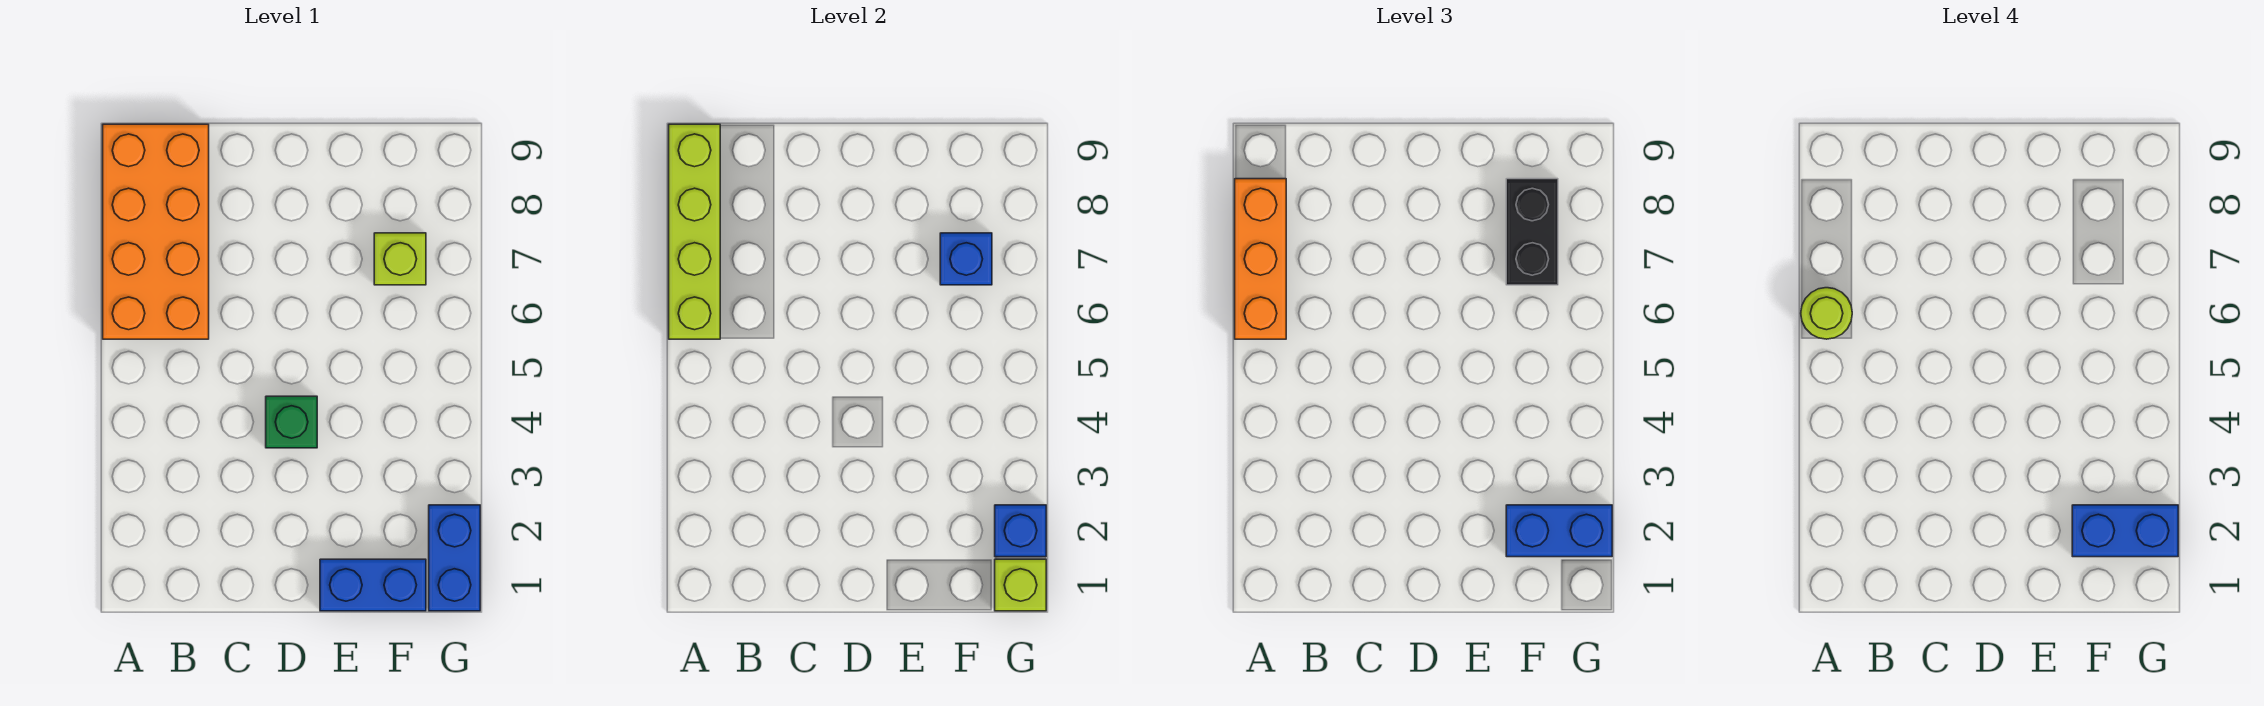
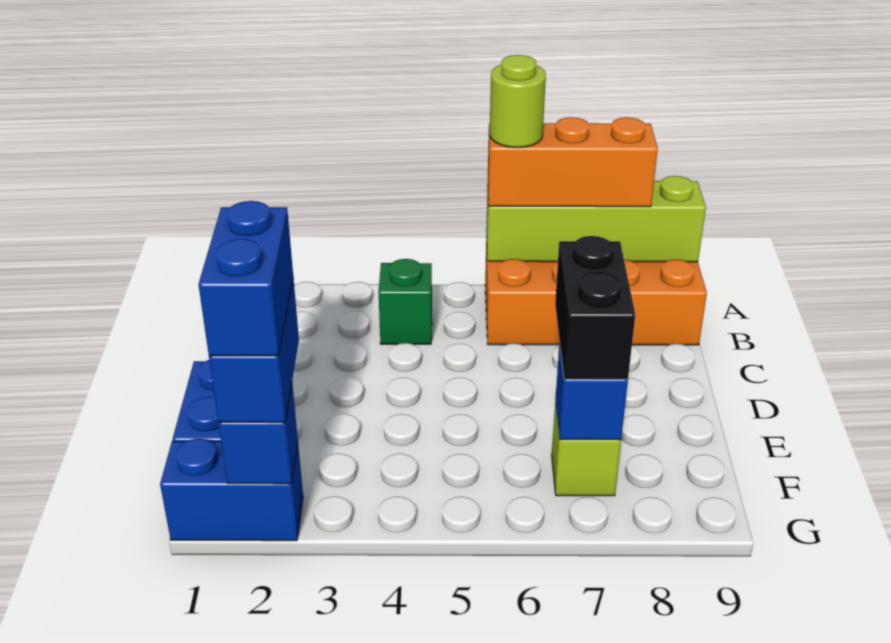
green 1x1 brick [266,396,317,448] -> green 1x1 brick moved to [378,259,432,344]
black 1x2 brick [1506,179,1558,285] -> black 1x2 brick turned to [555,236,635,379]
lime 1x1 brick [995,559,1046,611] -> none

